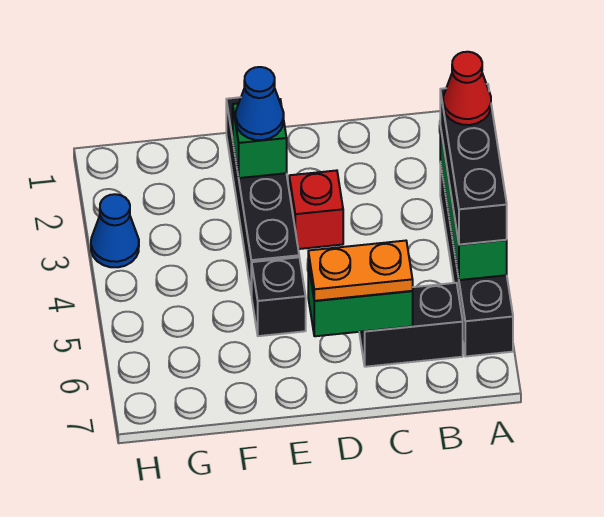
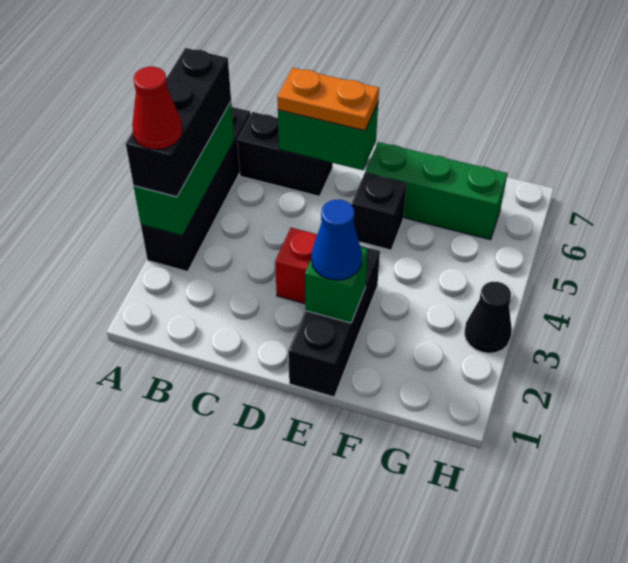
black 1x4 brick [226,97,299,295] -> black 1x3 brick [288,246,380,397]
none -> green 1x3 brick [365,142,508,240]
blue 1x1 cone [91,194,139,267] -> black 1x1 cone [464,282,512,353]

